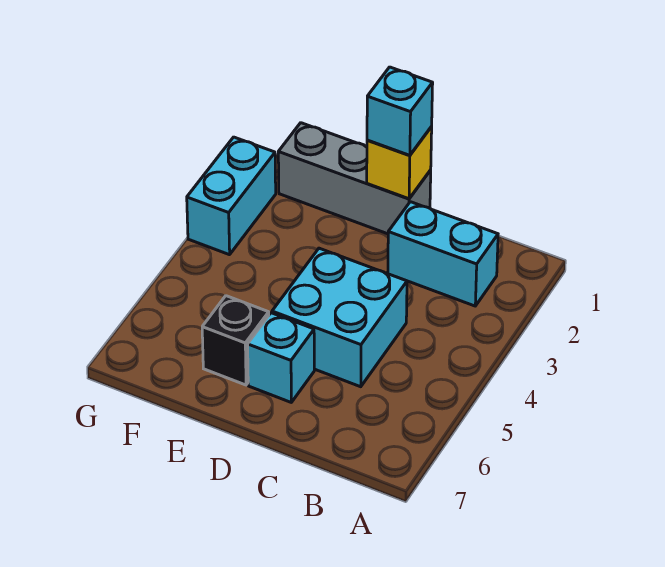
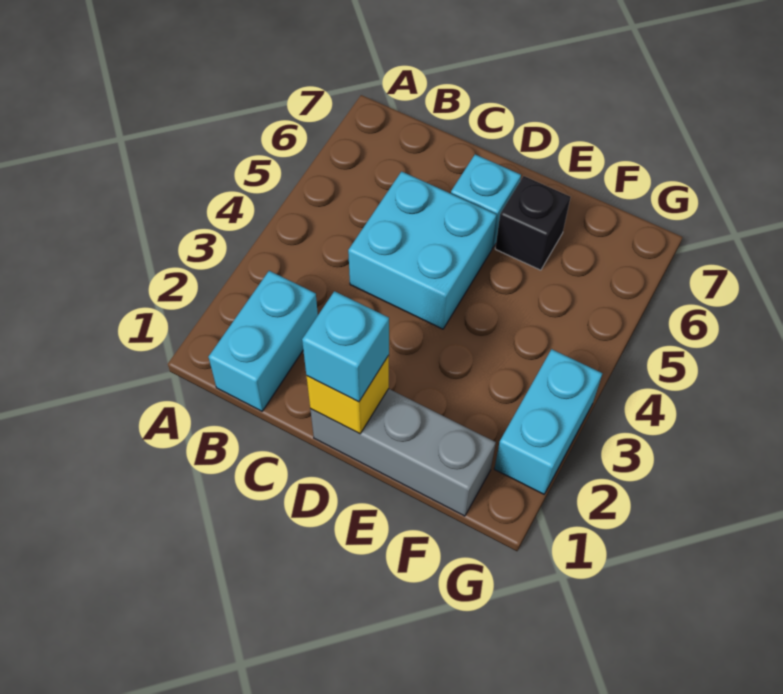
cyan 1x2 brick [388,202,498,306] -> cyan 1x2 brick turned to [208,271,318,411]

